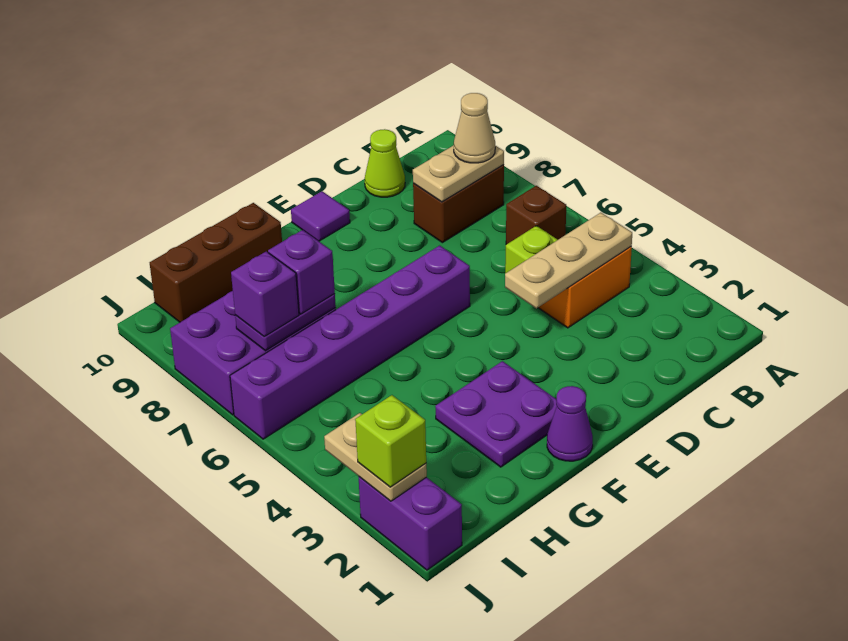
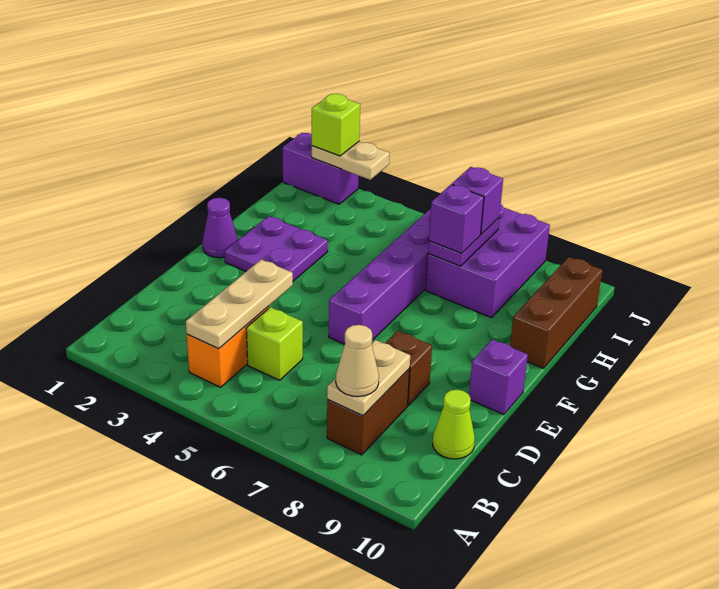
brown 1x1 brick [506,186,566,245] -> brown 1x1 brick moved to [385,331,432,405]
purple 1x1 tile [291,191,350,241] -> purple 1x1 brick [469,339,528,415]

